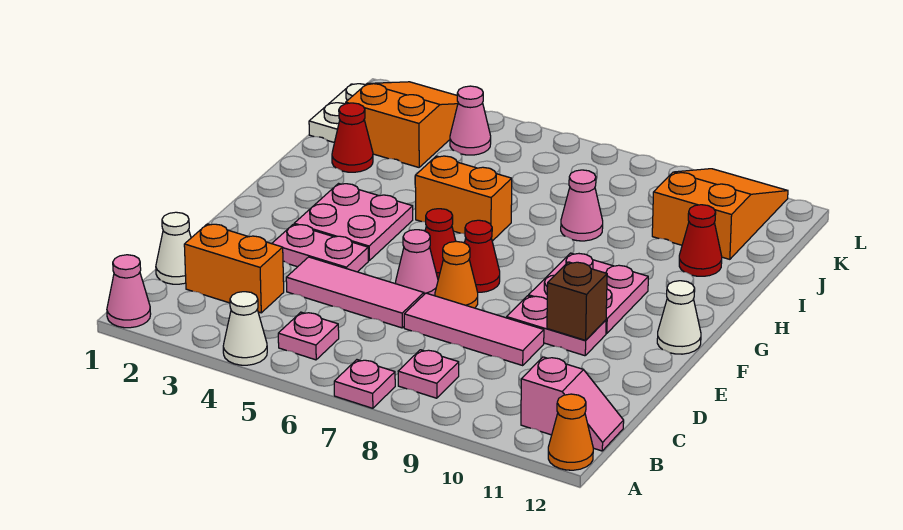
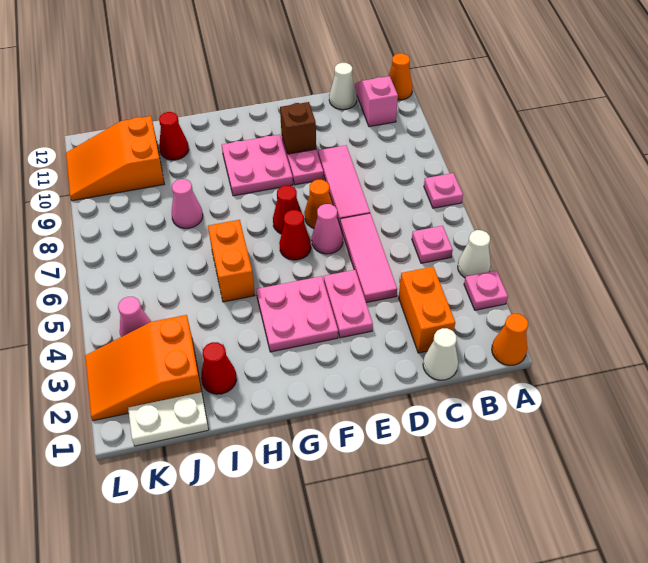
pink 1x1 cone [107,255,151,328] -> orange 1x1 cone [492,314,528,365]
pink 1x1 plate [398,350,459,398] -> pink 1x1 plate moved to [464,271,508,310]
white 1x1 cone [657,281,701,354] -> white 1x1 cone moved to [329,63,357,110]

